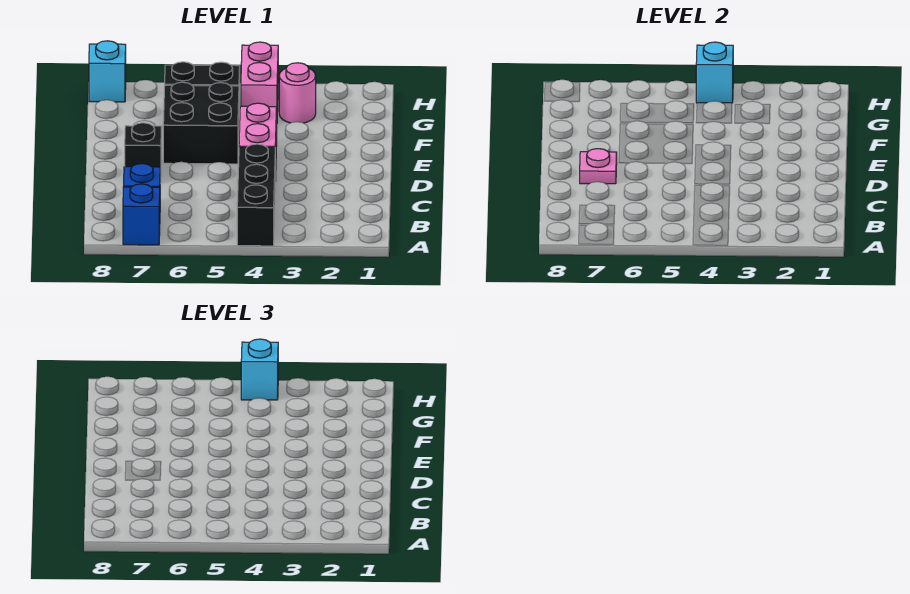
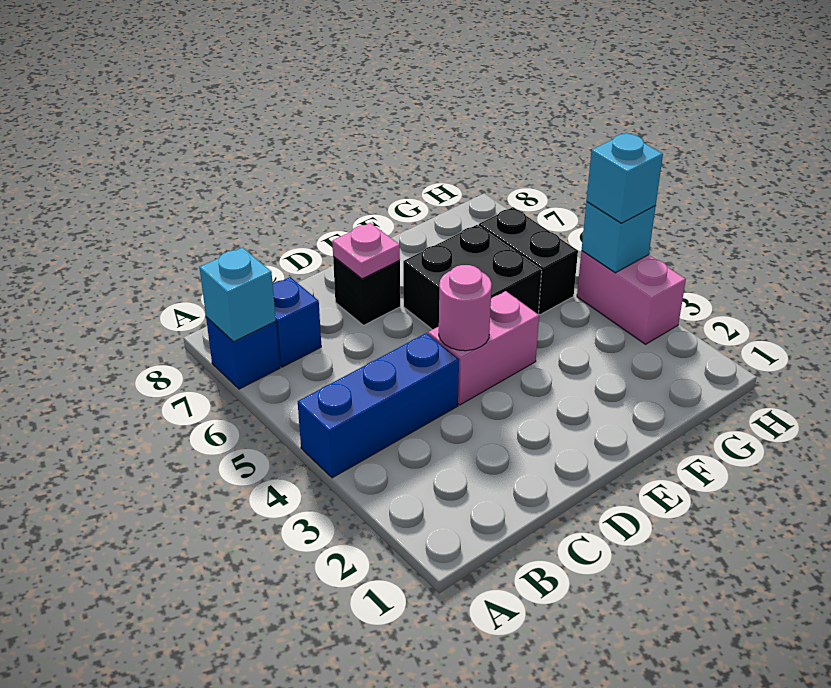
black 1x3 brick [237,144,275,246] -> blue 1x3 brick [298,333,459,478]
pink 1x1 round brick [279,63,316,123] -> pink 1x1 round brick moved to [439,265,492,351]
pink 1x2 brick [241,42,278,112] -> pink 1x2 brick turned to [577,251,686,344]
cyan 1x1 brick [89,41,126,102] -> cyan 1x1 brick moved to [200,247,276,342]

